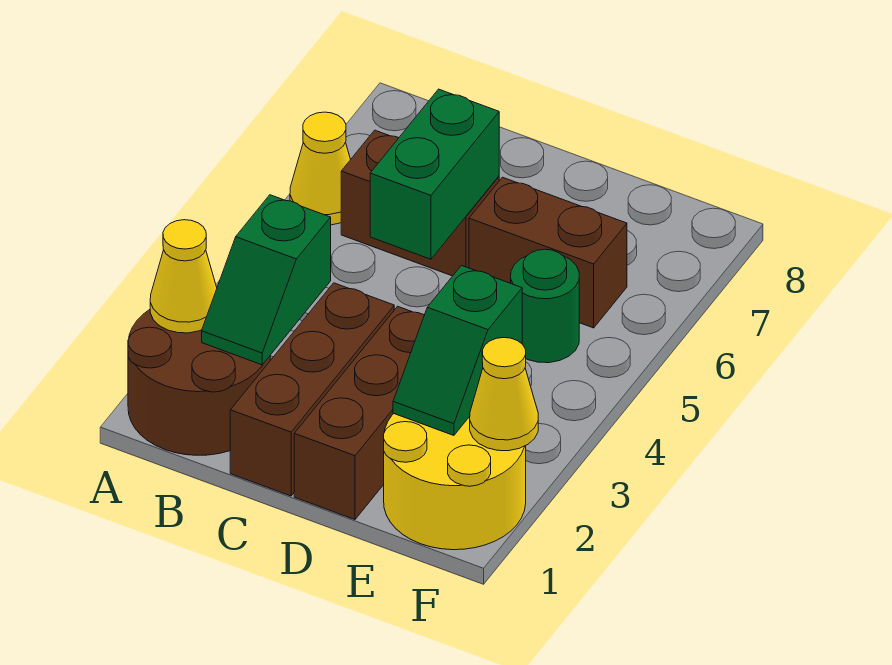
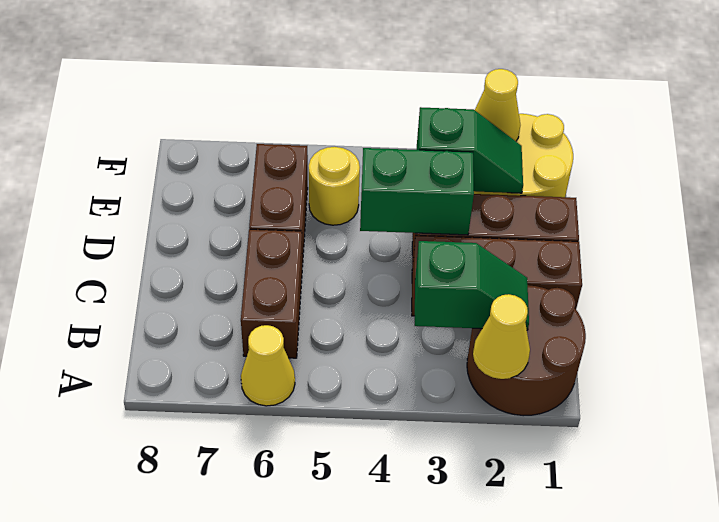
green 1x2 brick [370,89,499,259] -> green 1x2 brick moved to [360,148,474,235]
green 1x1 round brick [511,249,579,363] -> yellow 1x1 round brick [309,147,360,225]

